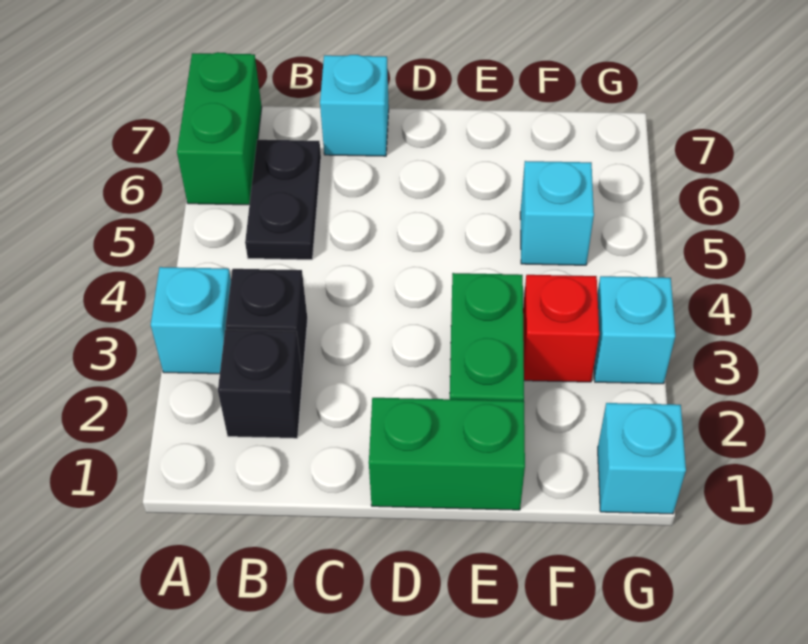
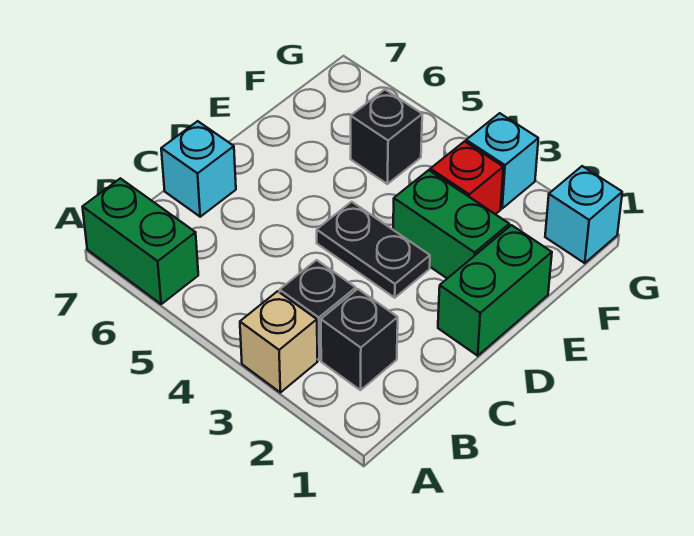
cyan 1x1 brick [151,267,231,374] -> tan 1x1 brick [240,291,318,393]
black 1x2 plate [245,140,321,260] -> black 1x2 plate moved to [317,202,430,298]
cyan 1x1 brick [520,161,594,265] -> black 1x1 brick [351,90,422,184]

